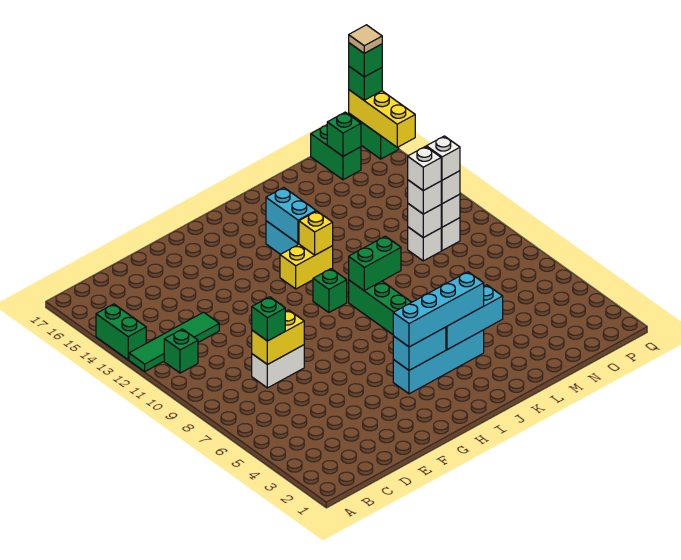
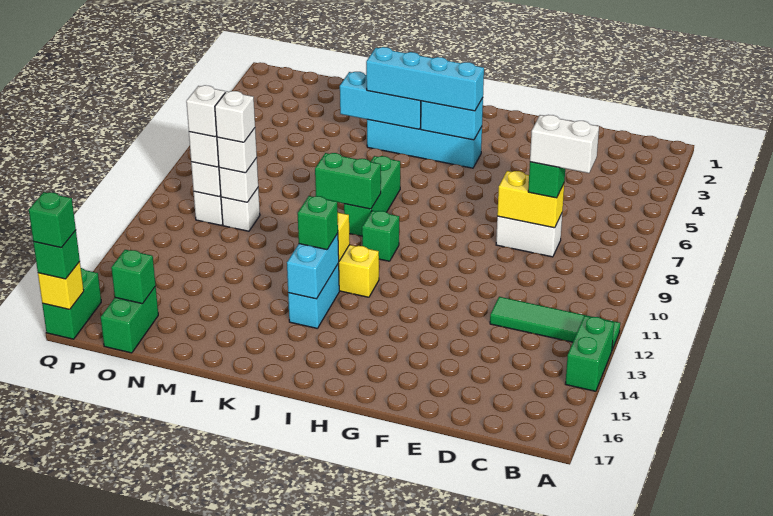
green 1x1 brick [164,329,198,373] -> green 1x1 brick moved to [298,196,338,250]
none -> white 1x2 brick [530,115,599,173]
yellow 1x3 brick [349,90,415,147] -> yellow 1x1 brick [38,261,84,309]
tan 1x1 tile [349,25,382,53] -> none

